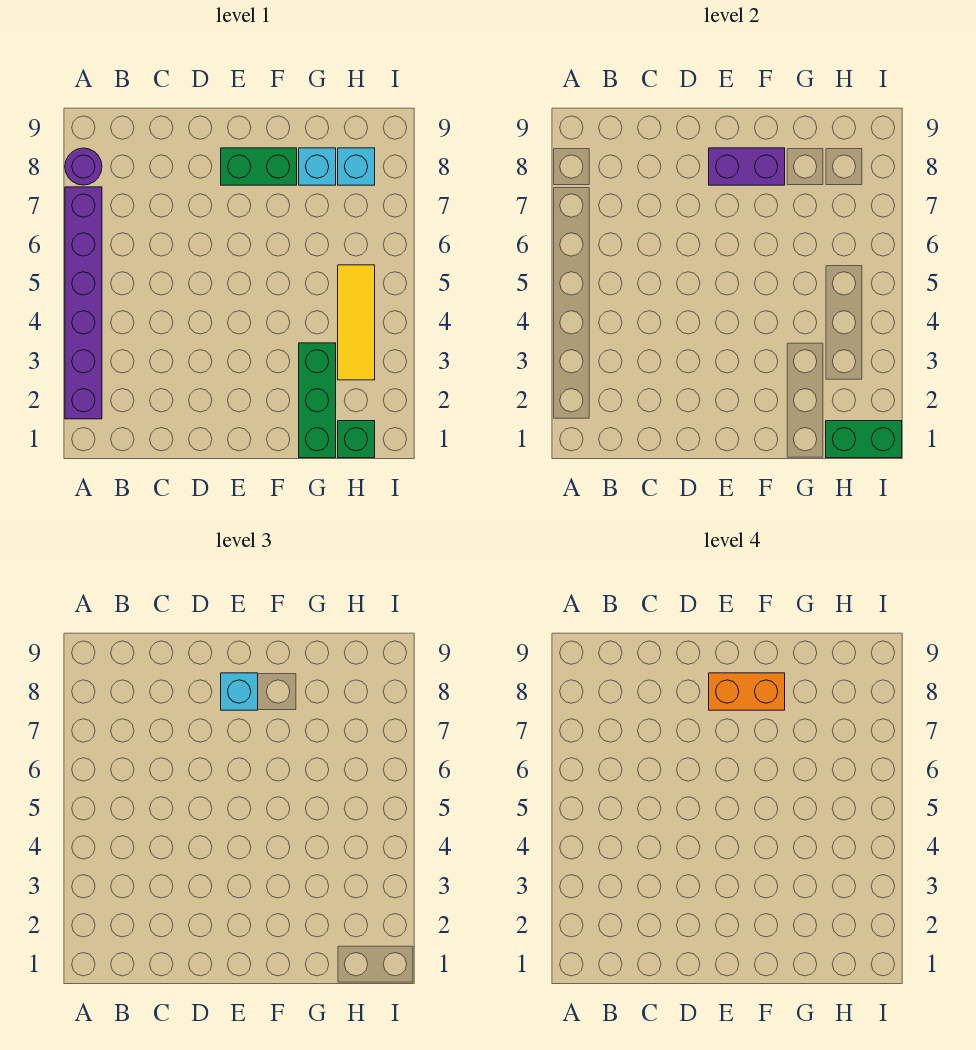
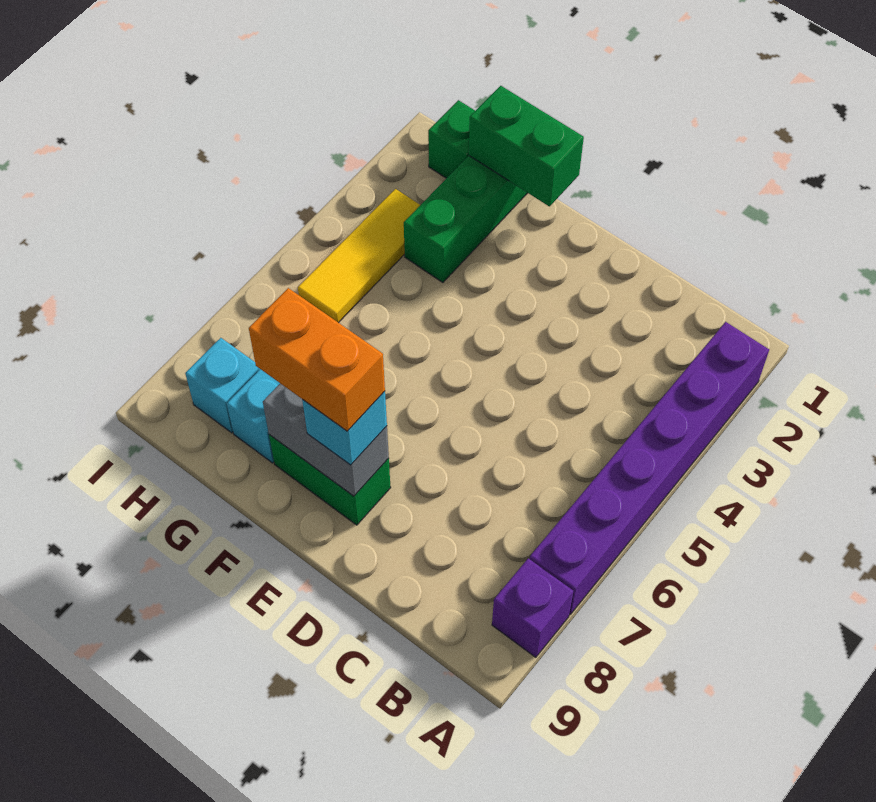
purple 1x1 round brick [65,148,102,185] -> purple 1x1 brick [492,558,573,657]
purple 1x2 brick [709,148,785,185] -> grey 1x2 brick [263,383,389,496]
green 1x2 brick [826,421,902,458] -> green 1x2 brick moved to [469,86,584,206]

